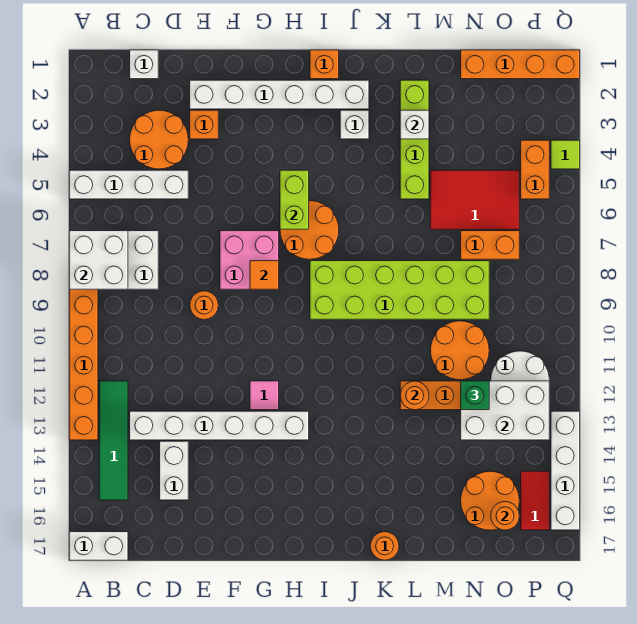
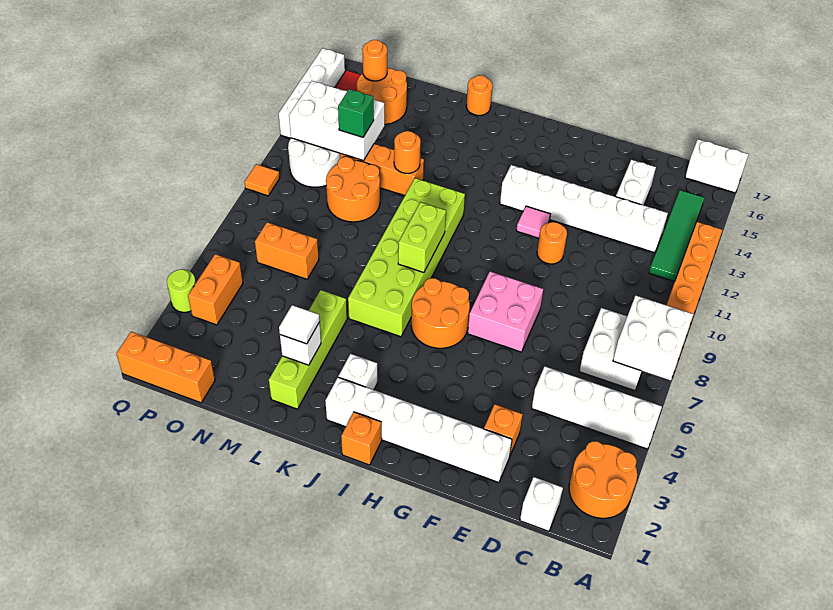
orange 2x2 round brick [130,110,188,169] -> orange 2x2 round brick moved to [569,441,637,518]
orange 1x1 round brick [190,291,218,319] -> orange 1x1 round brick moved to [537,222,567,264]
orange 1x1 tile [250,261,279,289] -> orange 1x1 tile moved to [245,164,280,196]
lime 1x2 brick [280,170,309,229] -> lime 1x2 brick moved to [398,202,446,273]
lime 2x6 brick [310,261,489,319] -> lime 2x6 brick turned to [348,178,465,337]
none -> white 1x1 tile [279,305,320,344]
red 2x3 tile [430,170,519,229] -> none
orange 1x4 brick [461,50,580,79] -> orange 1x3 brick [116,332,215,403]
lime 1x1 tile [551,140,580,169] -> lime 1x1 round brick [167,269,196,312]

